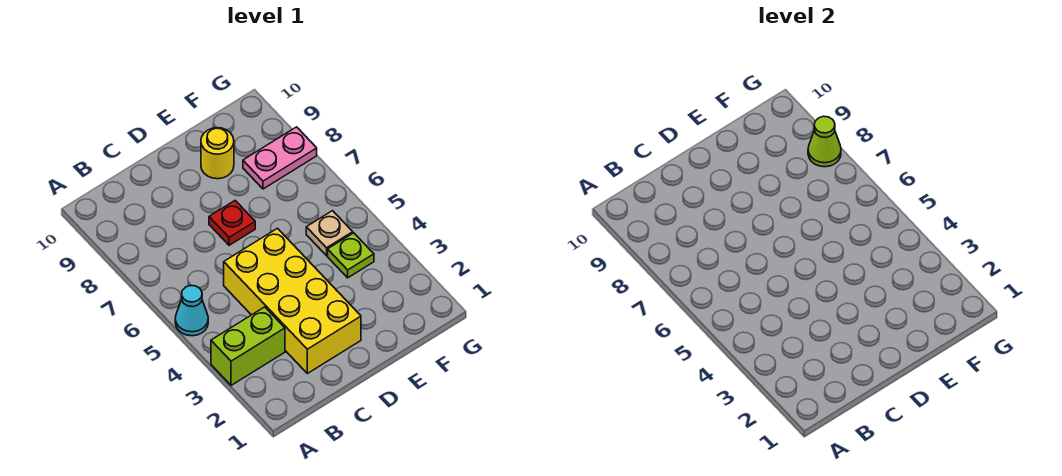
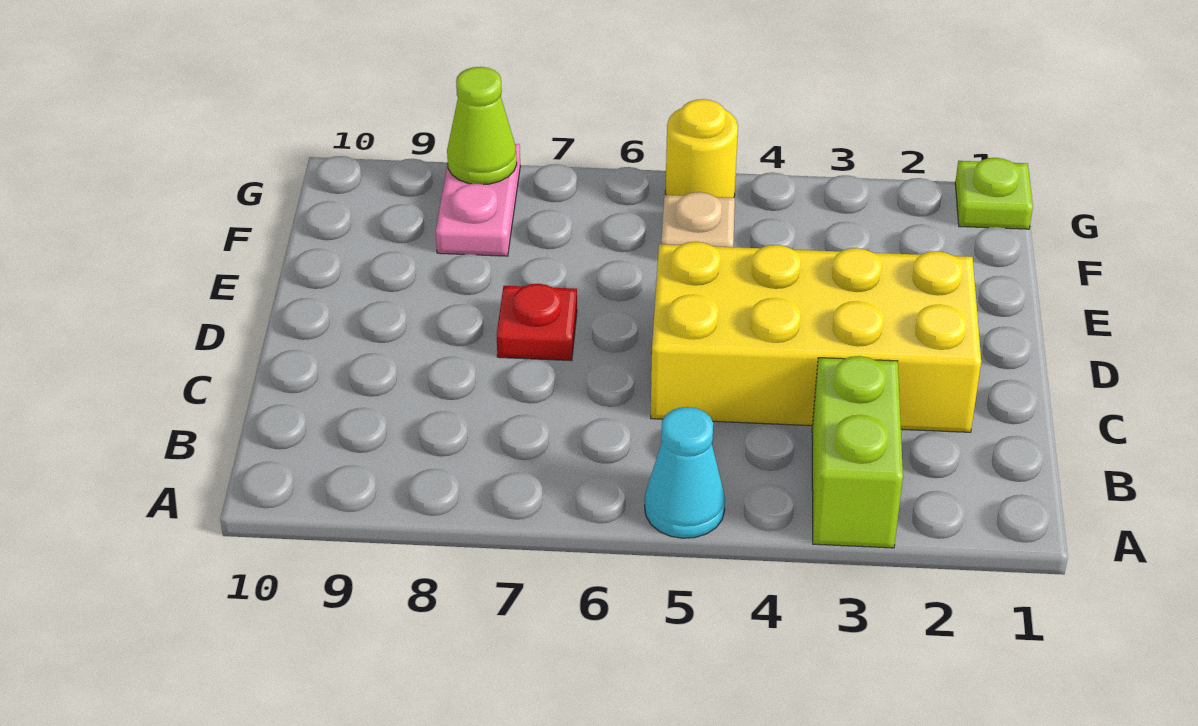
yellow 1x1 round brick [201,128,234,179] -> yellow 1x1 round brick moved to [665,99,738,198]
lime 1x1 plate [328,233,374,278] -> lime 1x1 plate moved to [955,158,1033,229]

